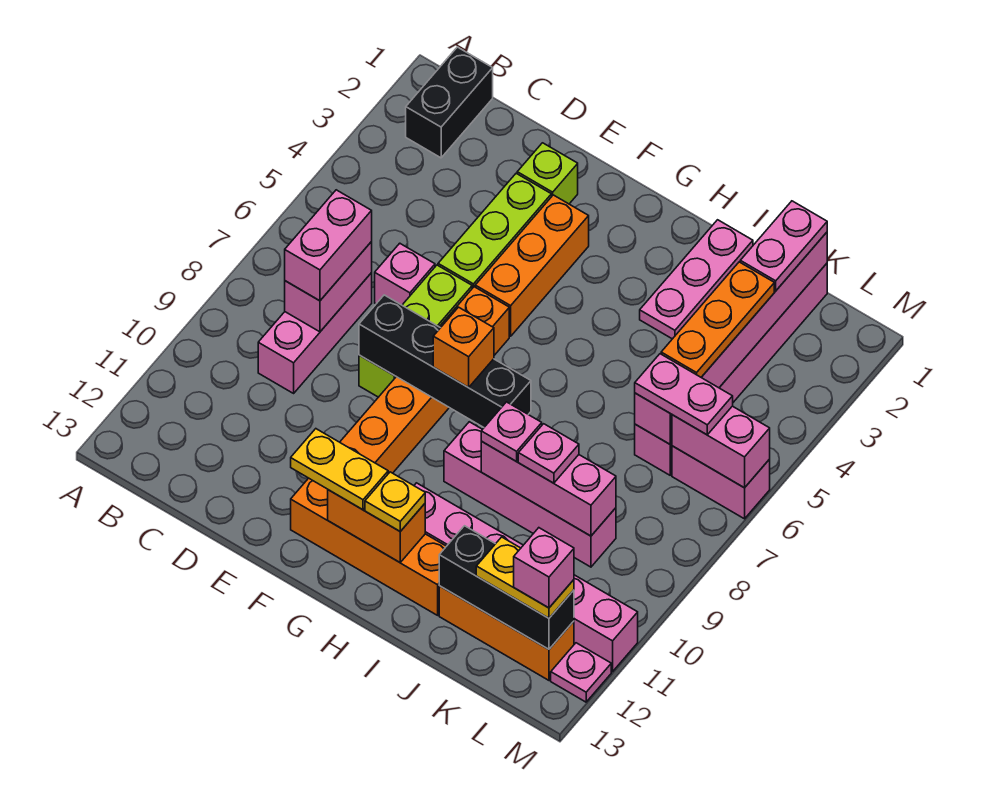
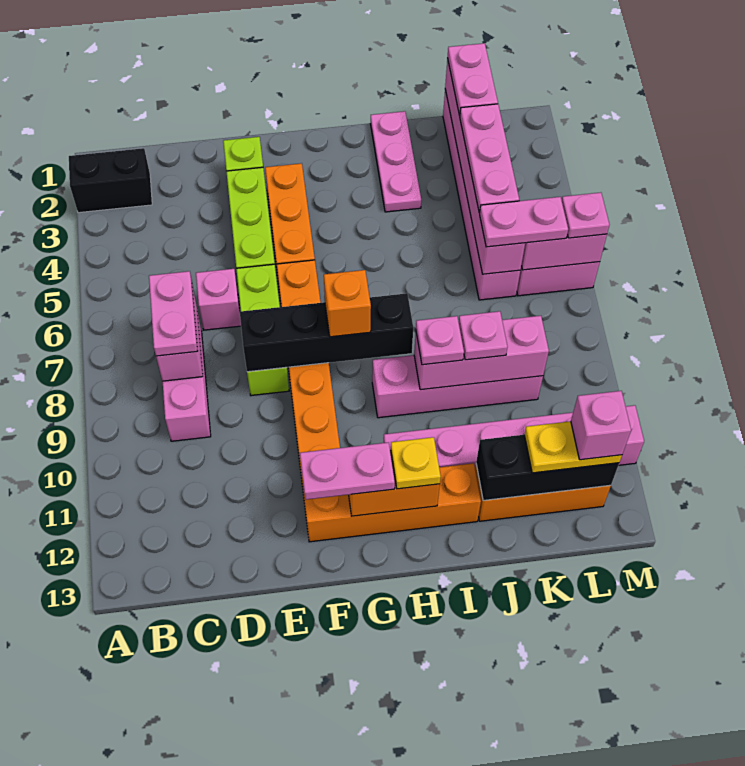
black 1x2 brick [406,47,493,158] -> black 1x2 brick turned to [69,148,152,213]
pink 1x2 brick [285,190,372,301] -> pink 1x2 plate [149,271,197,356]
yellow 1x2 plate [291,429,388,510] -> pink 1x2 plate [300,442,395,500]
orange 1x3 plate [661,262,774,377] -> pink 1x3 plate [460,104,519,213]
pink 1x1 plate [551,643,611,702] -> pink 1x1 plate moved to [562,193,609,238]

